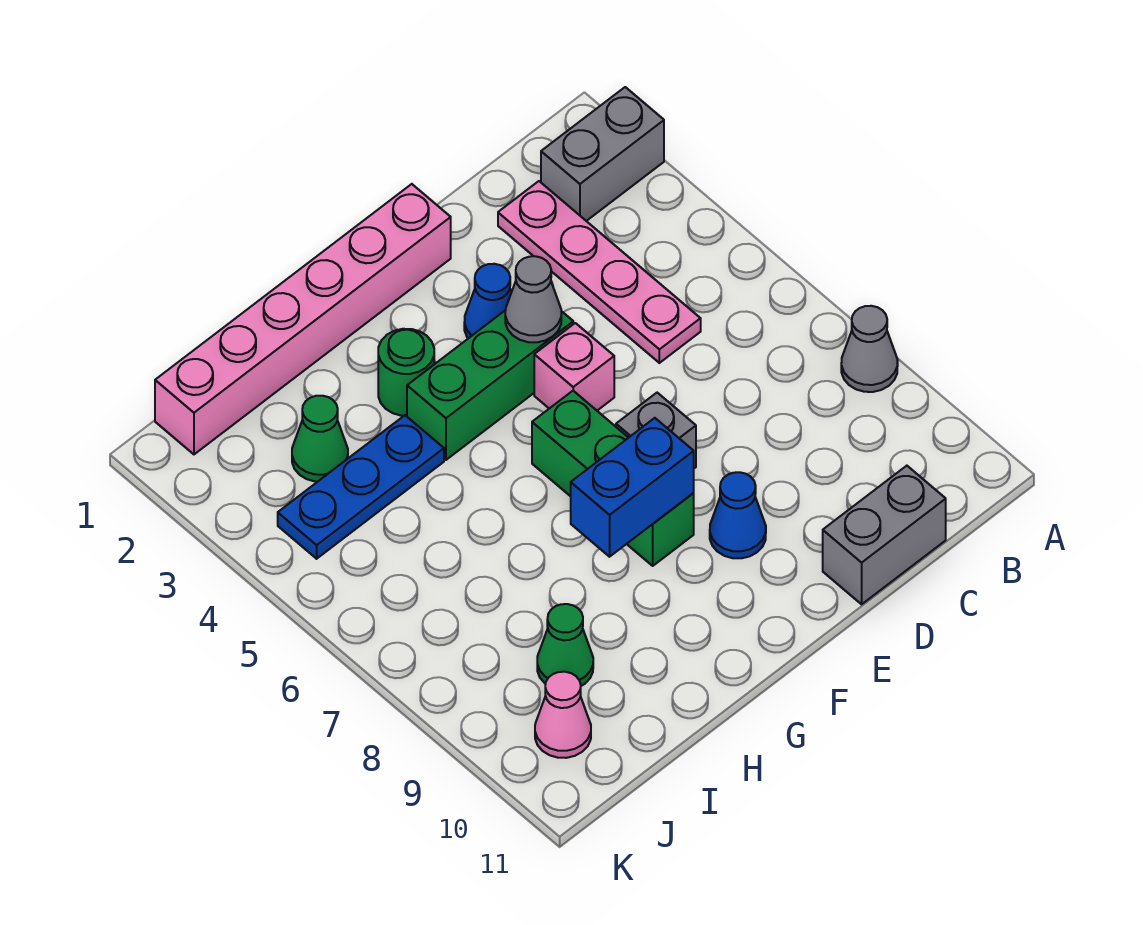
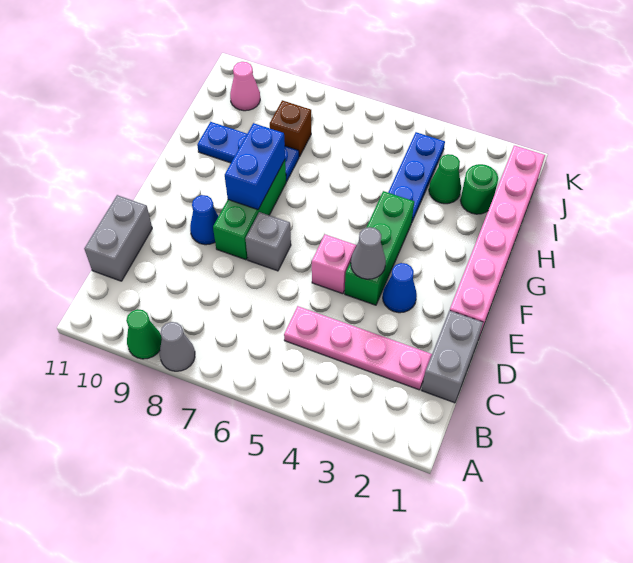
grey 1x2 brick [541,87,664,221] -> grey 1x2 brick moved to [422,310,483,403]
green 1x3 brick [532,391,694,566] -> green 1x3 brick turned to [213,160,286,260]
green 1x1 round brick [378,329,434,416] -> green 1x1 round brick moved to [461,164,498,214]
none -> blue 1x3 plate [197,122,299,182]
none -> brown 1x1 brick [270,100,311,157]
green 1x1 cone [537,604,593,686] -> green 1x1 cone moved to [126,309,162,359]

